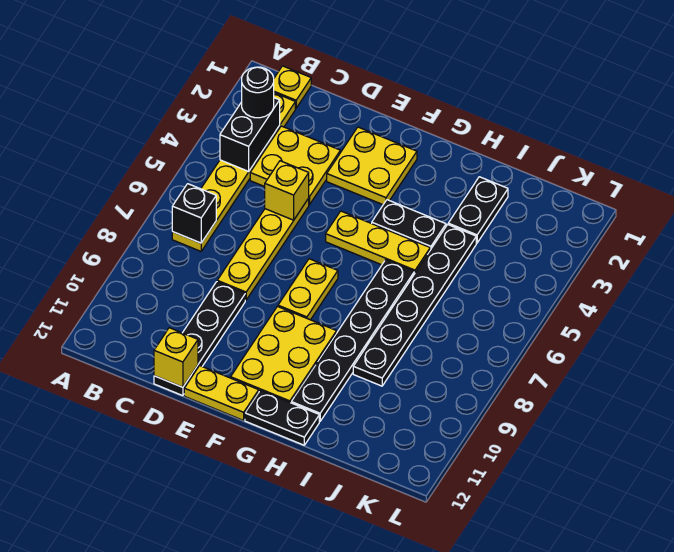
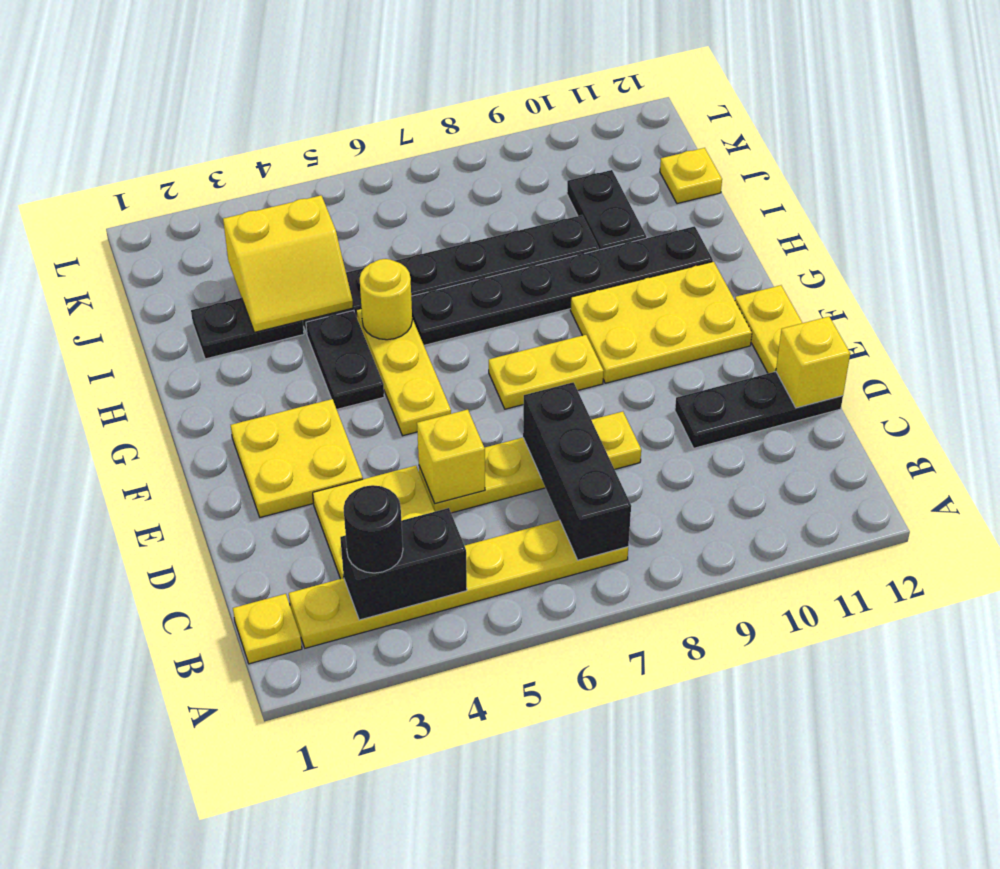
black 1x1 brick [172,184,216,243] -> black 1x3 brick [523,382,631,560]
black 1x4 plate [154,282,245,396] -> black 1x3 plate [675,372,843,448]
black 1x2 plate [245,390,319,445] -> black 1x2 plate moved to [567,170,647,250]
none -> yellow 1x1 round brick [360,259,412,340]
none -> yellow 2x2 slope [223,196,353,332]
none -> yellow 1x1 plate [660,148,722,204]

